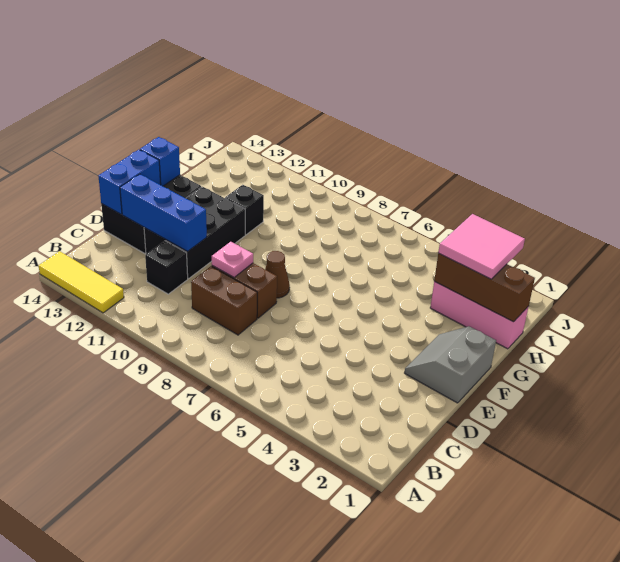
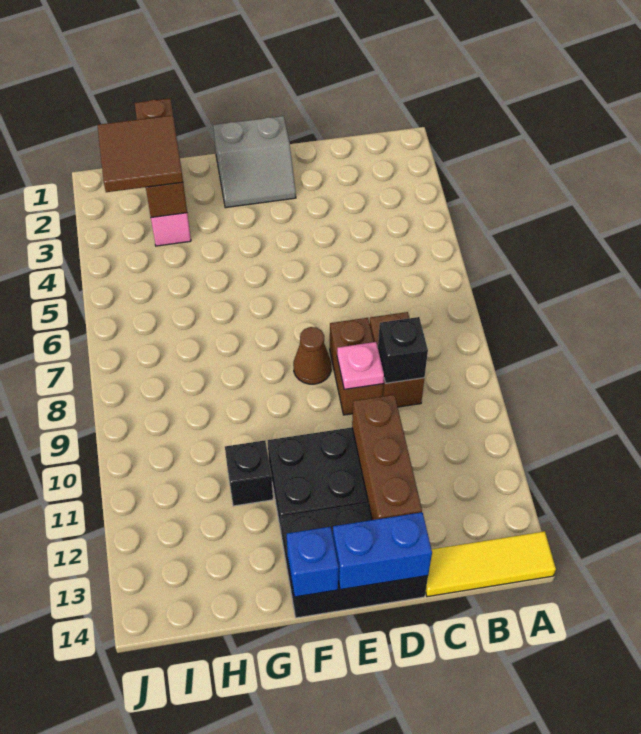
yellow 1x3 tile [39,251,124,313] -> yellow 1x3 tile turned to [426,531,556,597]
black 1x1 brick [145,241,188,294] -> black 1x1 brick moved to [378,317,428,383]
blue 1x3 brick [120,174,207,252] -> brown 1x3 brick [352,395,422,520]
pink 2x2 tile [438,214,525,279] -> brown 2x2 tile [97,115,183,192]

